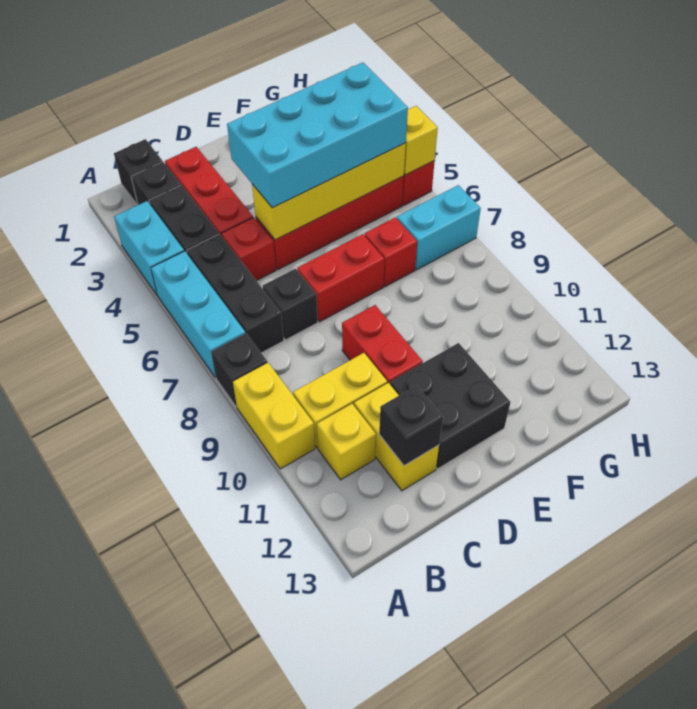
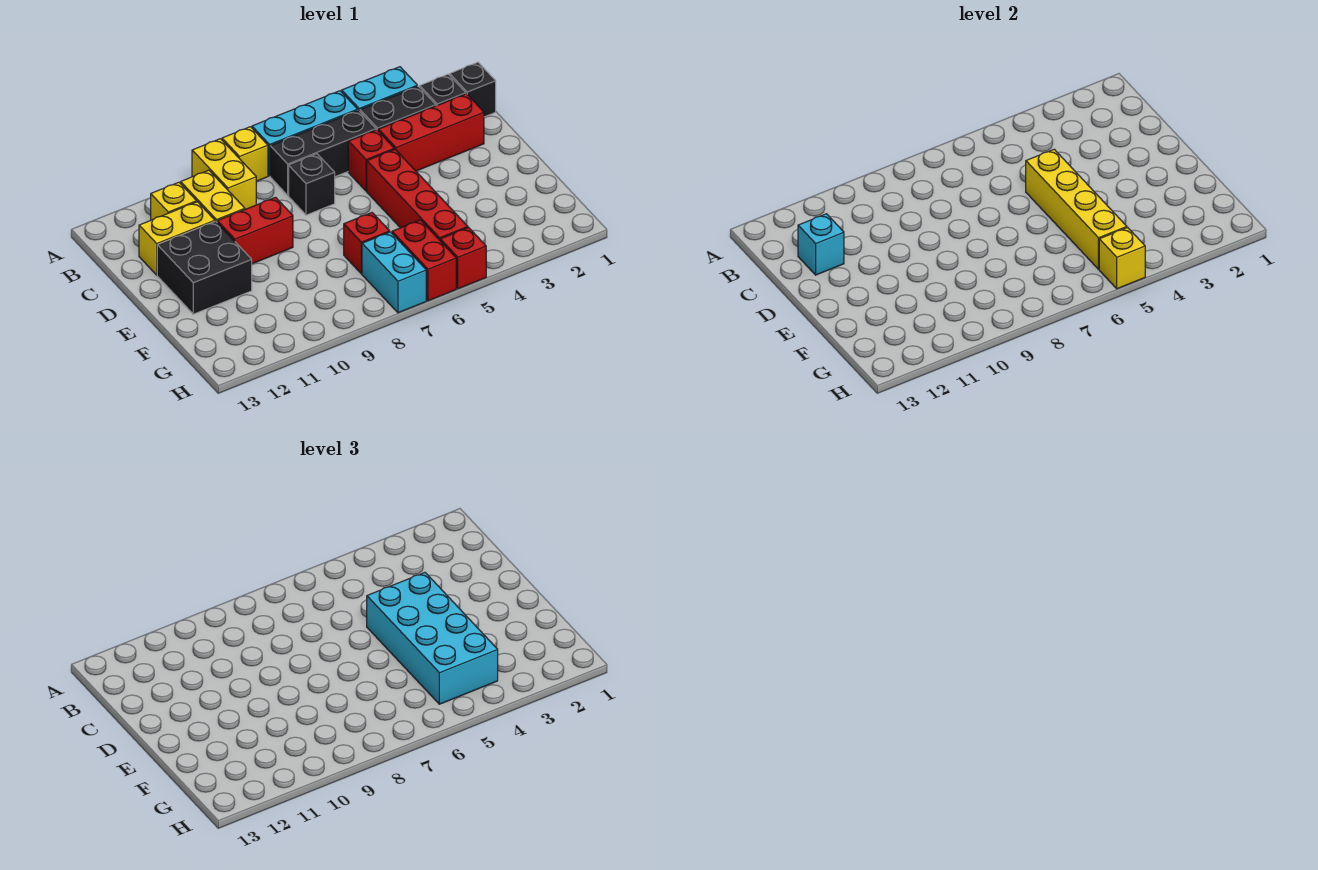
black 1x1 brick [211,333,267,407] -> yellow 1x1 brick [222,127,268,181]
yellow 1x2 brick [233,363,315,469] -> yellow 1x2 brick turned to [192,139,256,209]
black 1x1 brick [379,386,443,466] -> cyan 1x1 brick [798,214,844,275]
red 1x2 brick [297,234,384,322] -> red 1x2 brick moved to [392,220,456,301]

